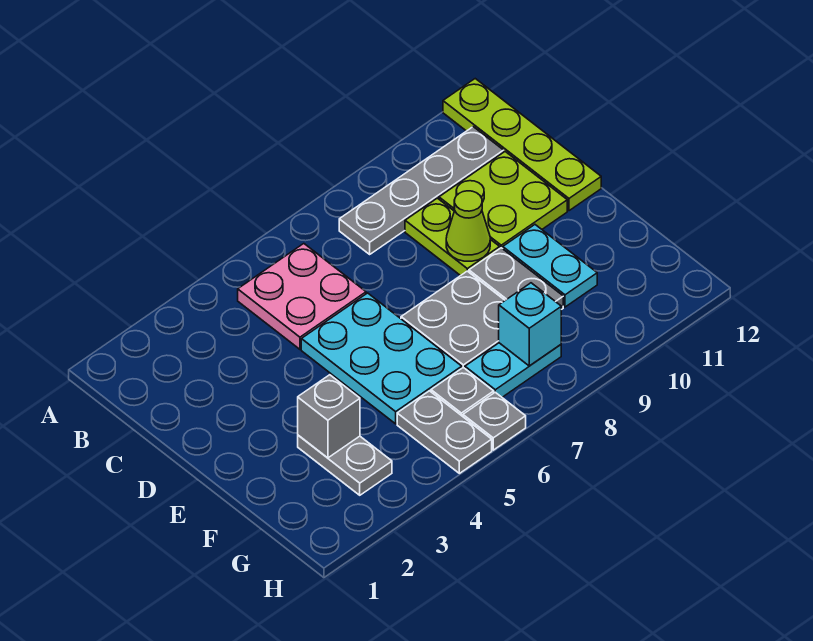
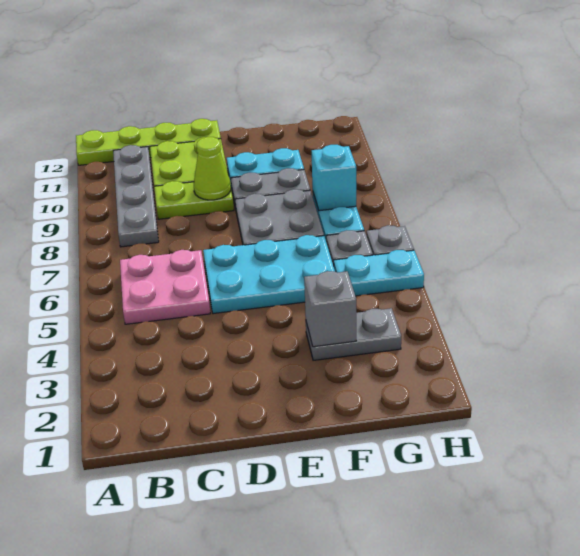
grey 1x2 plate [397,391,492,473] -> cyan 1x2 plate [334,250,424,296]

